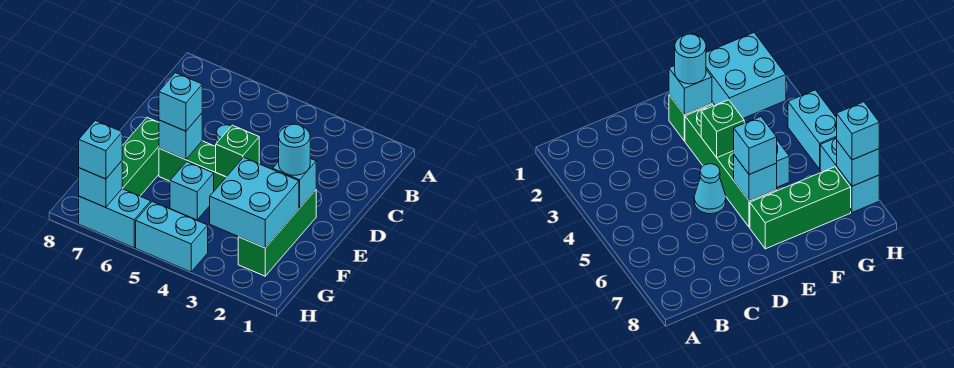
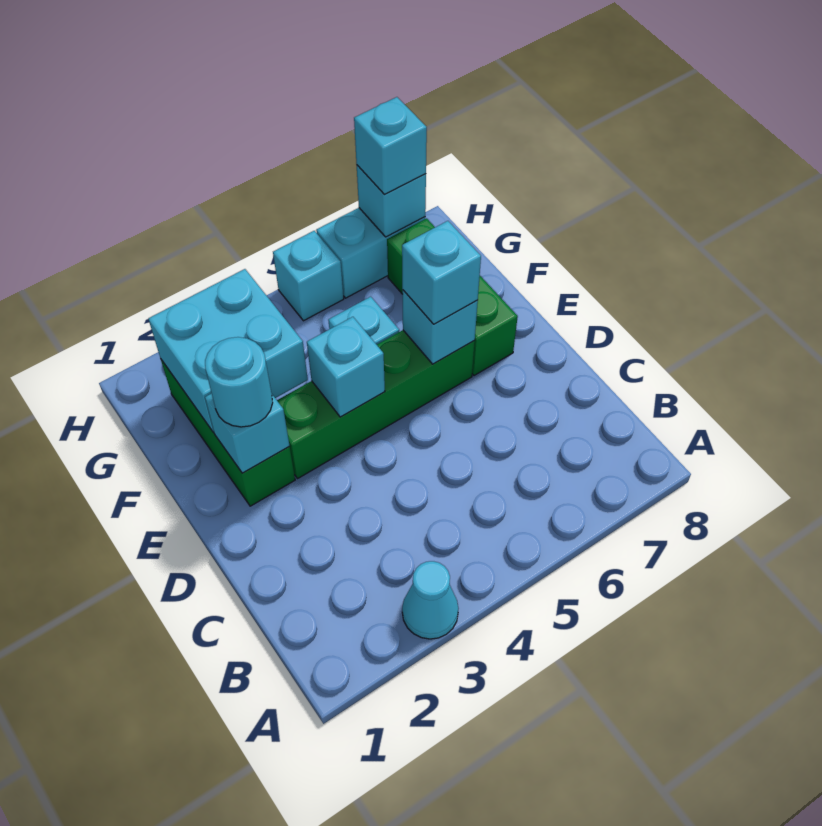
cyan 1x1 cone [694,164,726,214] -> cyan 1x1 cone moved to [402,561,459,639]
green 1x1 brick [216,125,259,177] -> cyan 1x1 brick [307,317,385,417]
cyan 1x2 brick [136,202,208,272] -> cyan 1x1 brick [273,231,344,321]

